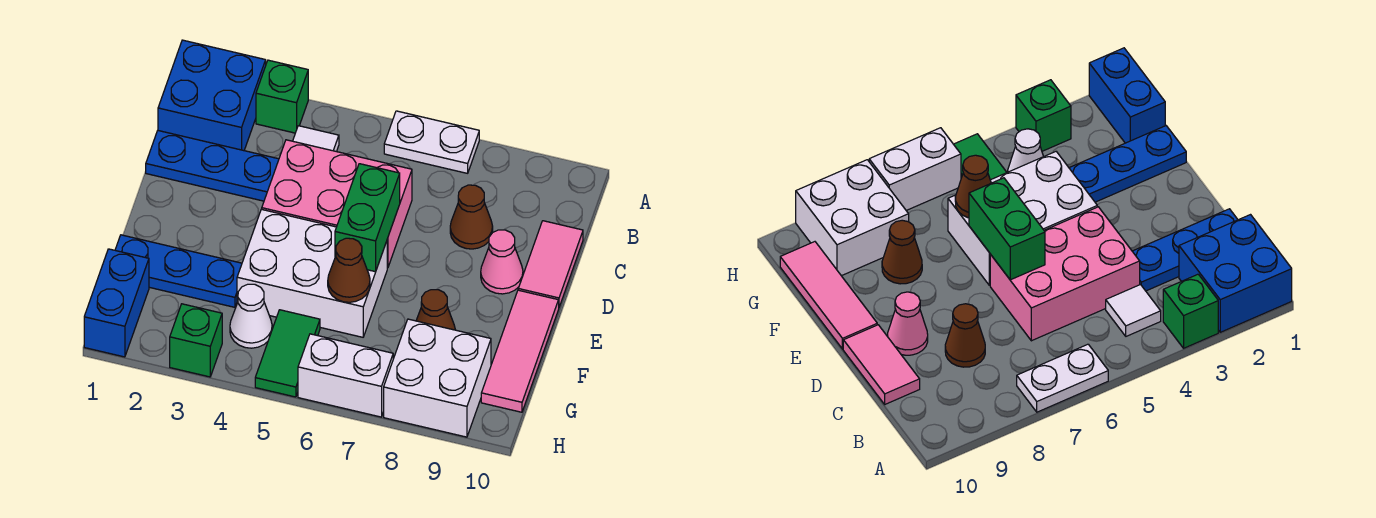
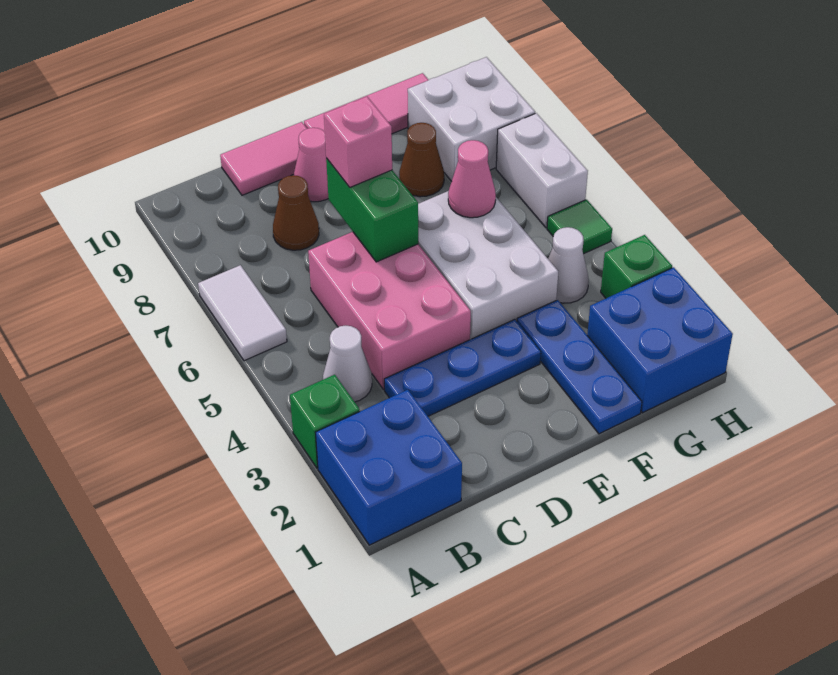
white 1x2 plate [384,111,479,173] -> white 1x2 tile [198,265,287,361]
white 1x1 tile [293,126,339,152] -> white 1x1 cone [323,326,372,402]
blue 1x3 plate [146,131,279,201] -> blue 1x3 plate turned to [384,319,541,416]
green 1x2 brick [335,164,400,272] -> green 1x2 brick turned to [326,158,418,262]
none -> pink 1x1 brick [324,97,392,187]
brown 1x1 cone [328,238,370,302] -> pink 1x1 cone [448,140,496,218]
blue 1x2 brick [84,249,149,357] -> blue 2x2 brick [587,267,733,413]
green 1x2 tile [255,310,320,397] -> green 1x1 tile [547,200,612,254]

